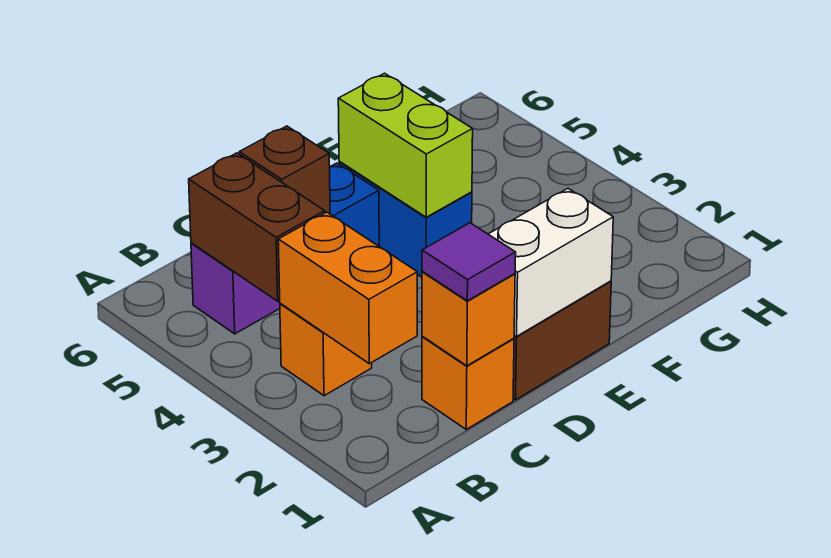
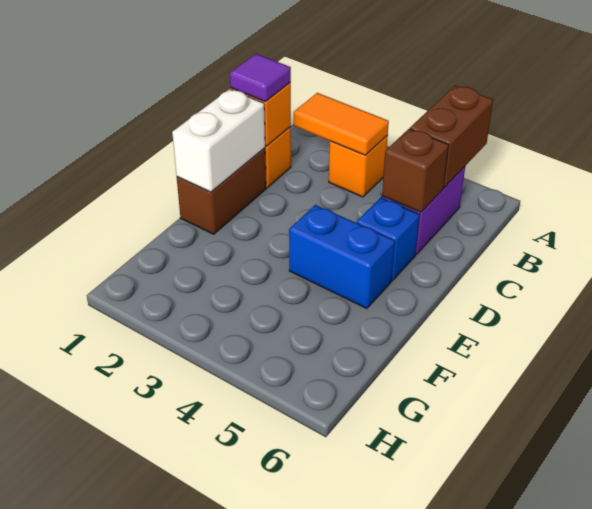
orange 1x2 brick [278,212,417,364] -> orange 1x2 tile [294,93,389,155]
brown 1x2 brick [189,153,325,301] -> brown 1x2 brick turned to [410,86,493,188]
lime 1x2 brick [338,73,473,217] -> none

